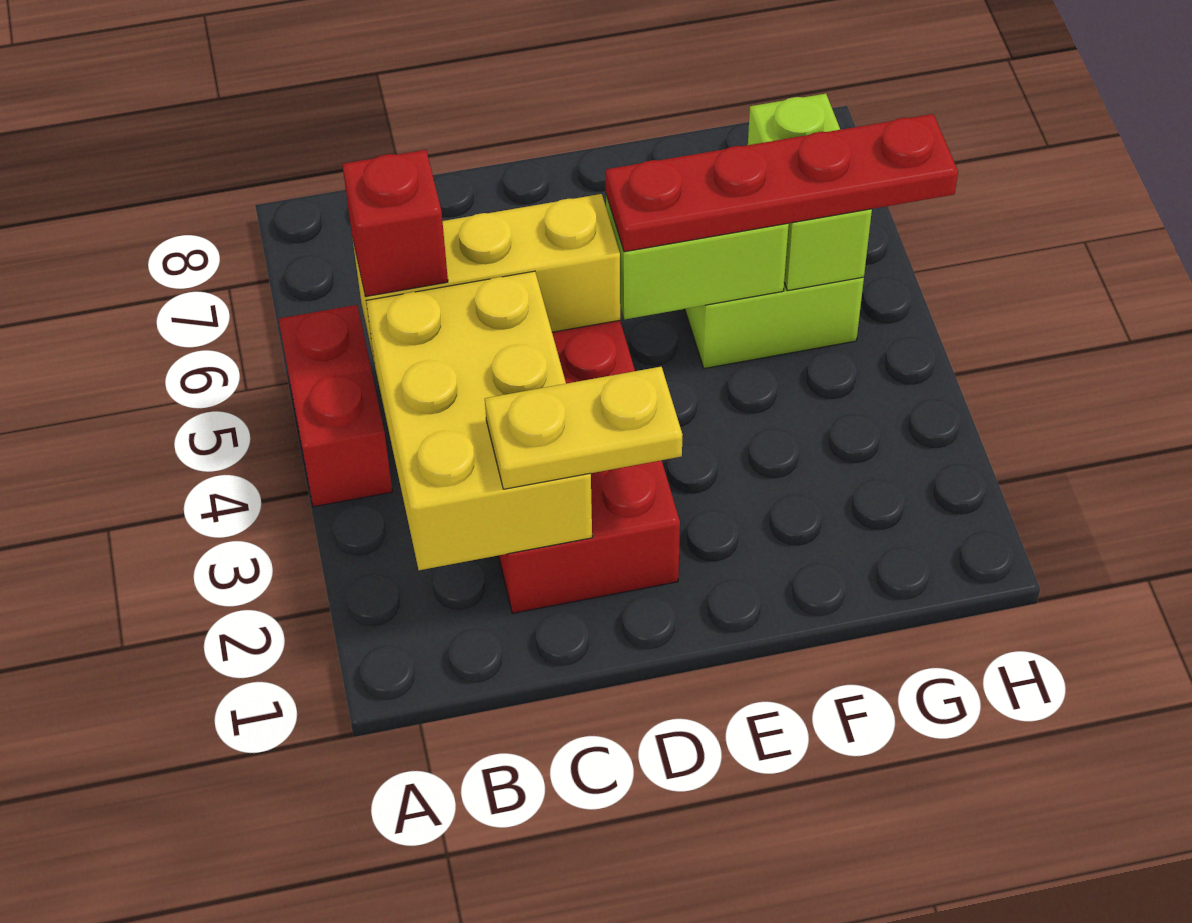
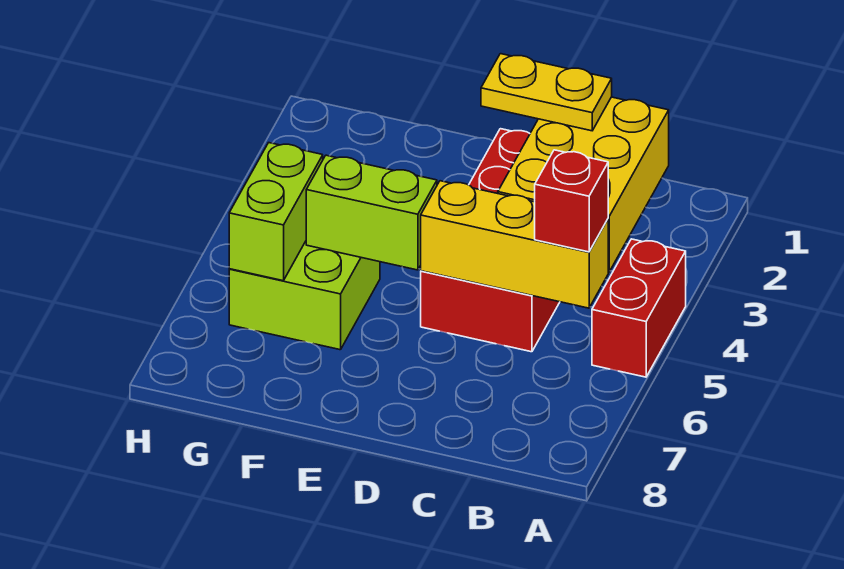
red 1x4 plate [606,114,958,252] -> none

